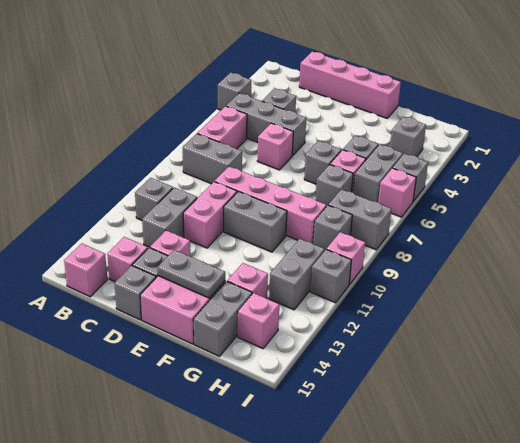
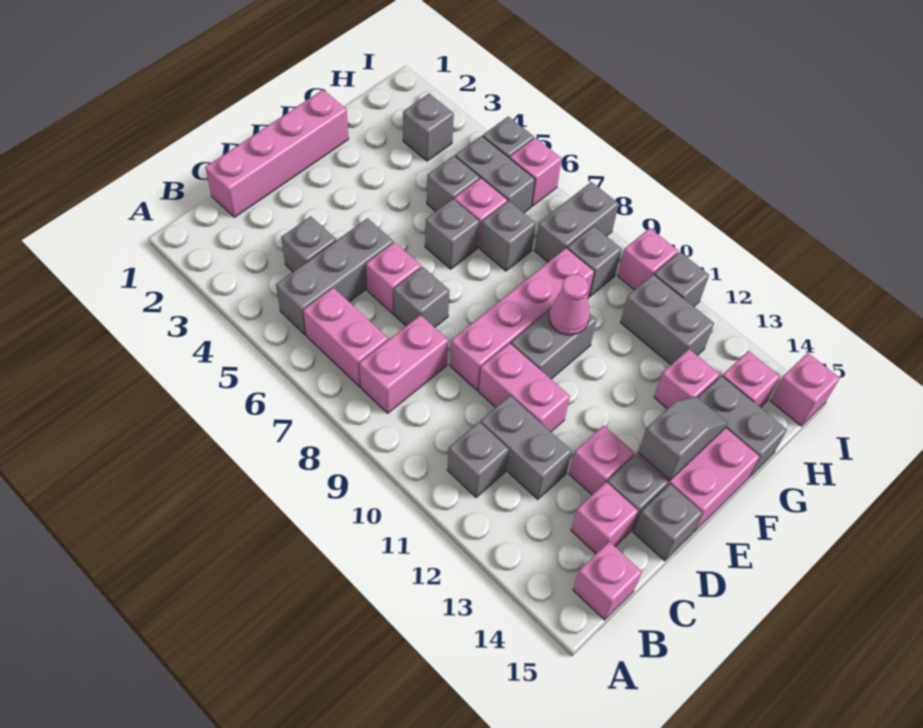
grey 1x1 brick [218,72,251,110] -> grey 1x1 brick moved to [394,267,449,327]
grey 1x2 brick [183,134,242,184] -> pink 1x2 brick [359,315,448,413]
grey 1x2 plate [158,250,225,298] -> grey 1x2 slope [638,396,728,480]
none -> pink 1x1 cone [549,275,590,335]
none -> pink 1x1 brick [770,353,840,426]

